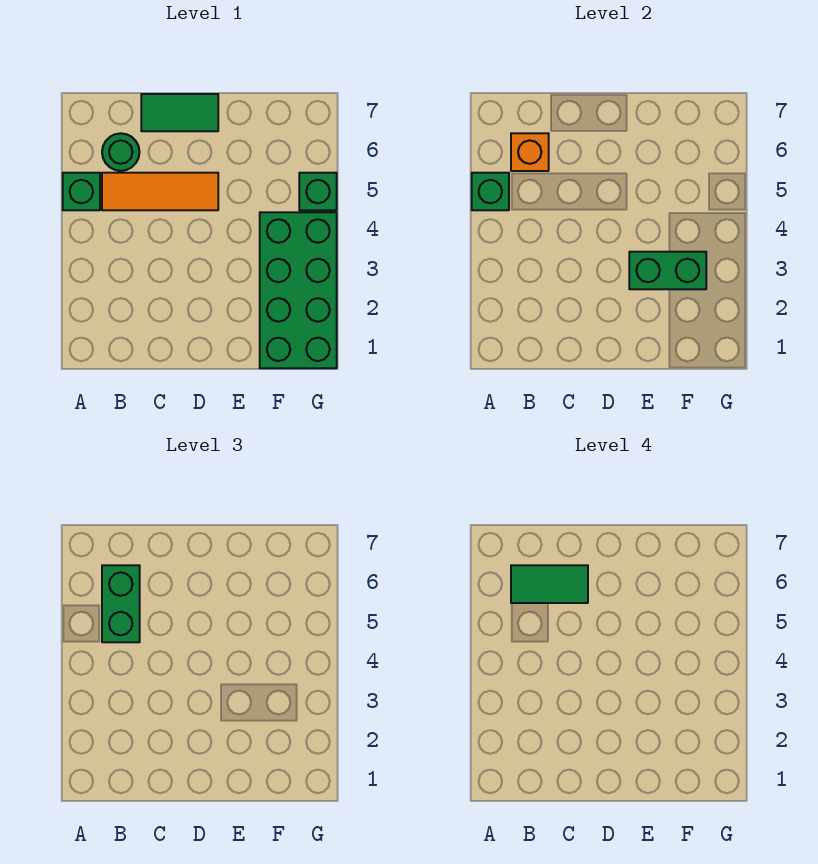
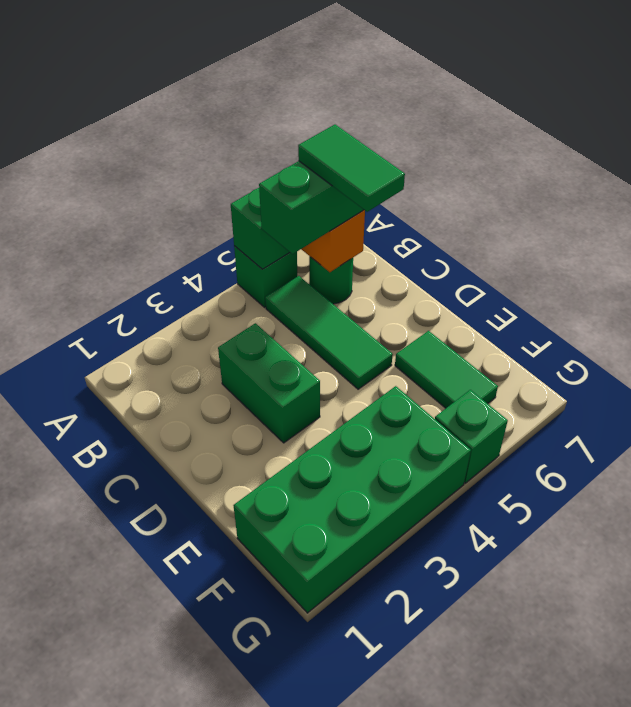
orange 1x3 tile [102,173,218,210] -> green 1x3 tile [265,276,393,389]
green 1x2 tile [141,94,218,131] -> green 1x2 tile moved to [395,331,498,408]
green 1x2 brick [629,252,706,289] -> green 1x2 brick moved to [218,323,320,443]

